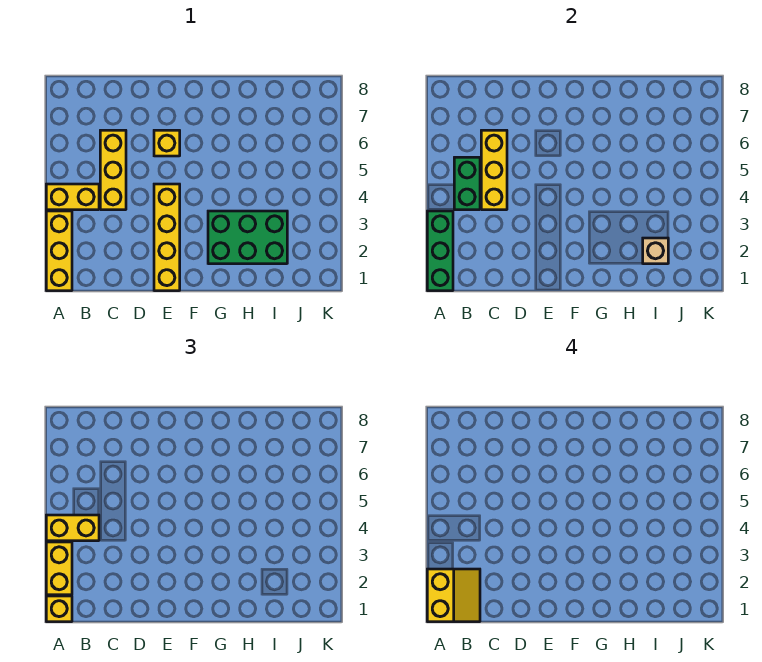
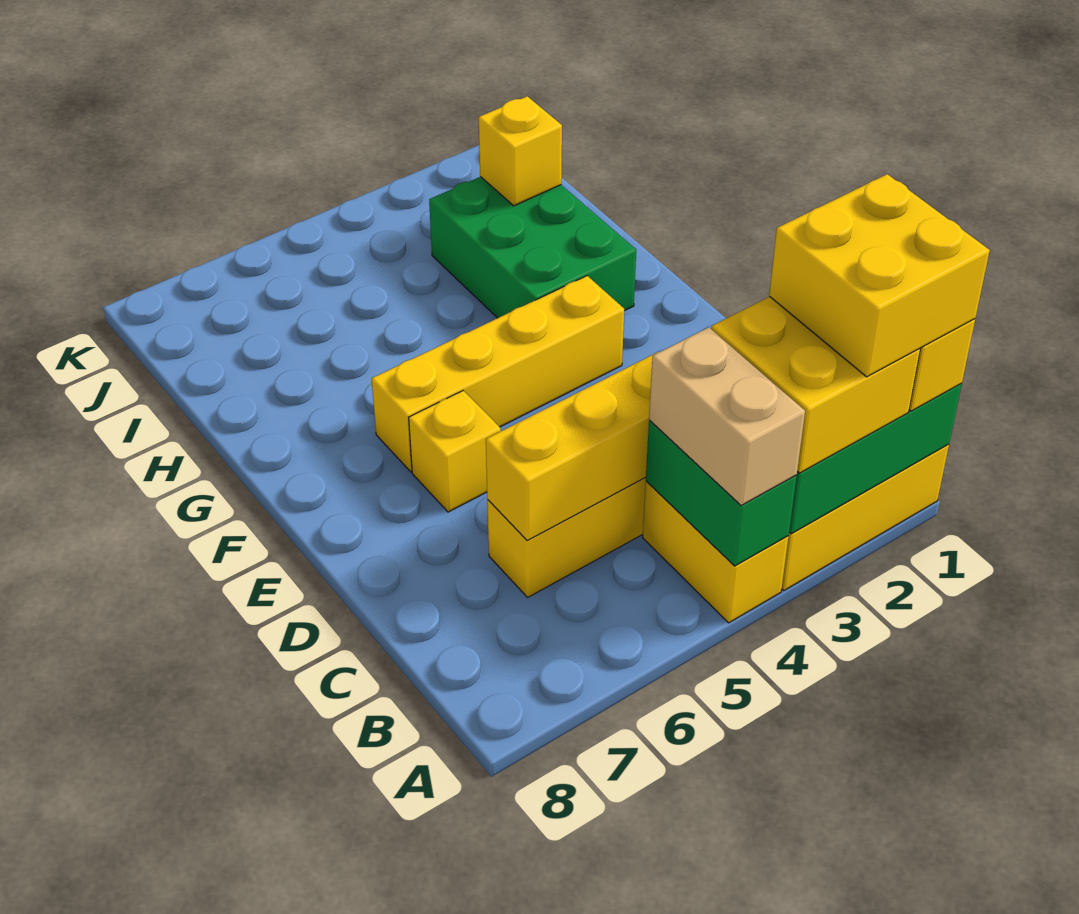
yellow 2x2 slope [427,569,480,622] -> yellow 2x2 brick [769,174,990,377]
yellow 1x2 brick [46,542,72,595] -> yellow 2x2 brick [712,297,920,473]
yellow 1x2 brick [46,515,99,541] -> tan 1x2 brick [649,327,805,506]
green 1x2 brick [454,157,480,210] -> green 1x2 brick turned to [646,420,797,566]
yellow 1x4 brick [154,184,180,291] -> yellow 1x4 brick moved to [372,276,624,472]
tan 1x1 brick [643,238,668,264] -> yellow 1x1 brick [479,96,562,206]

